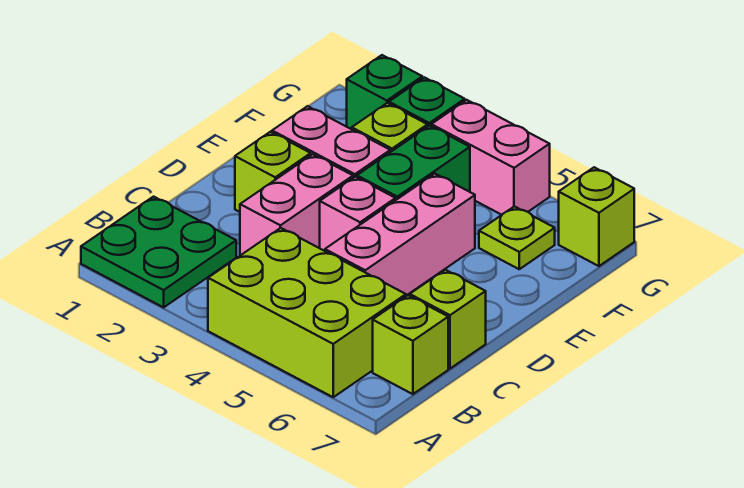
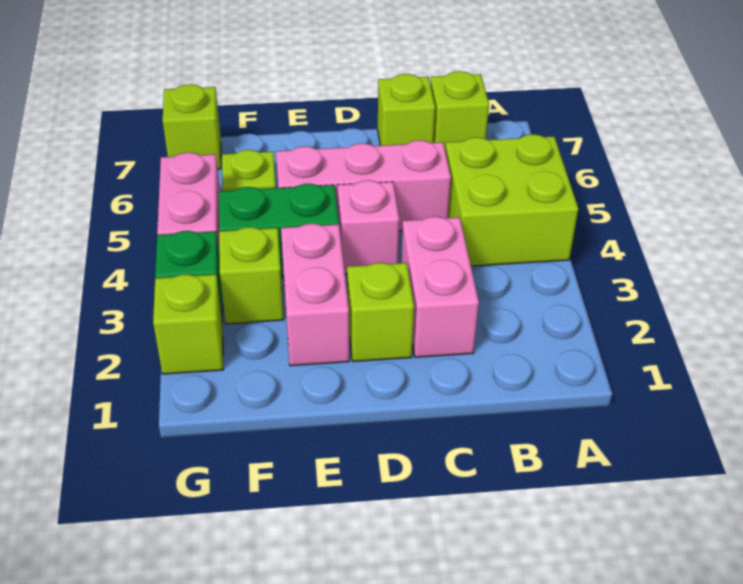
green 2x2 plate [81,197,236,307] -> none
lime 2x3 brick [208,228,406,397] -> lime 2x2 brick [445,134,578,266]
pink 1x2 brick [240,154,353,255] -> pink 1x2 brick turned to [401,217,479,357]
green 1x1 brick [347,55,422,129] -> lime 1x1 brick [153,274,223,374]

